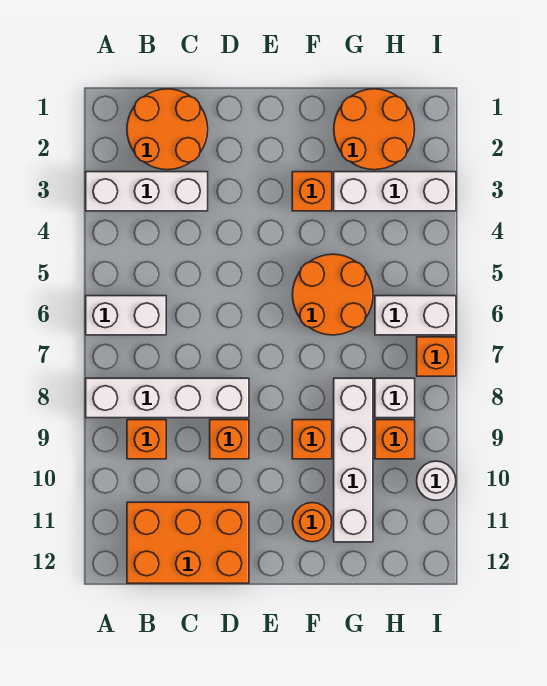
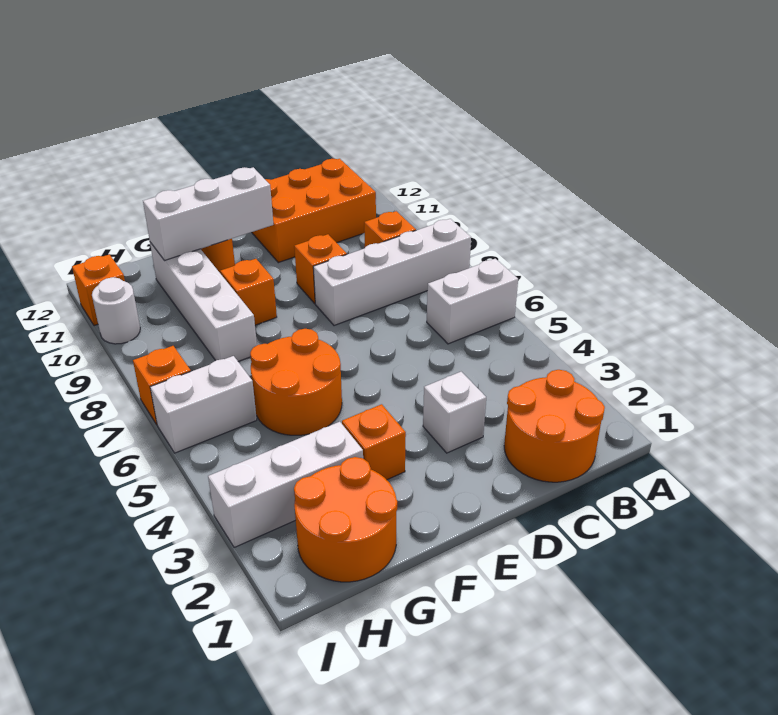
white 1x3 brick [86,172,208,211] -> white 1x3 brick moved to [143,167,273,261]
white 1x1 brick [375,378,415,418] -> white 1x1 brick moved to [423,372,486,453]
orange 1x1 brick [375,420,415,459] -> orange 1x1 brick moved to [72,254,125,326]

